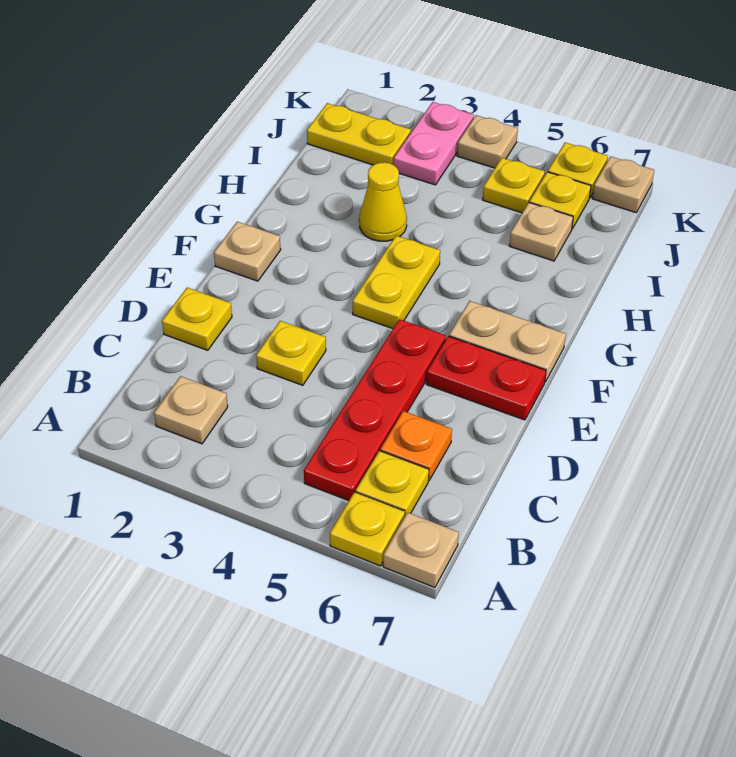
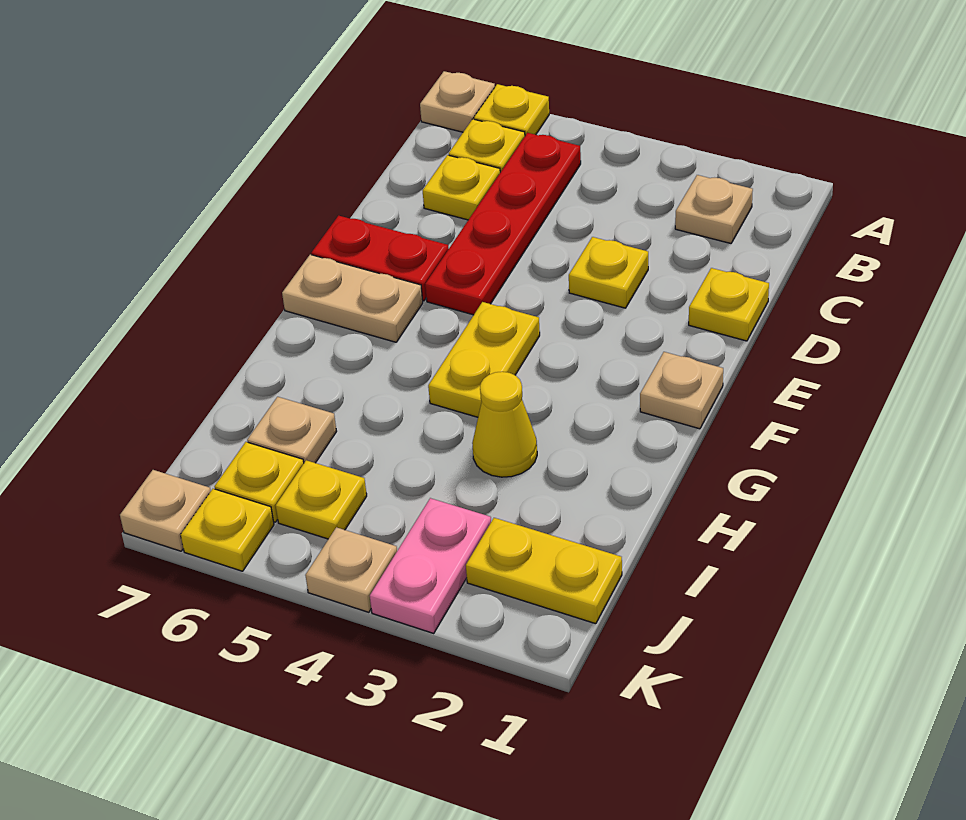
orange 1x1 plate [380,411,452,480] -> yellow 1x1 plate [423,155,500,220]

